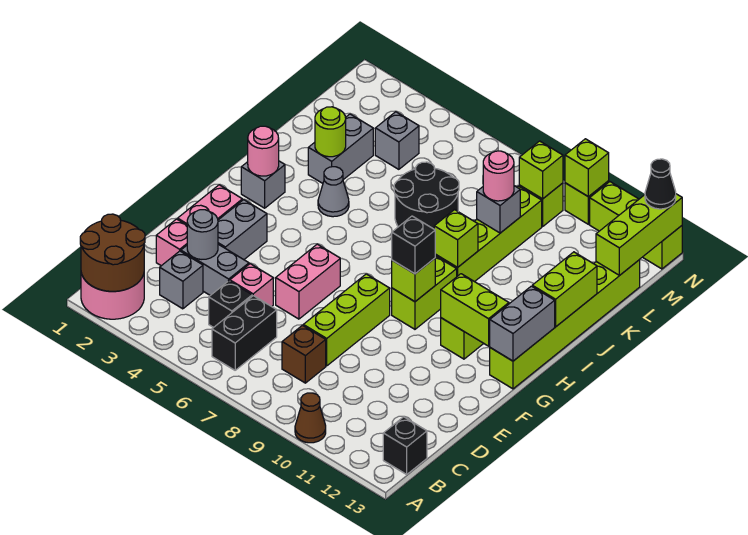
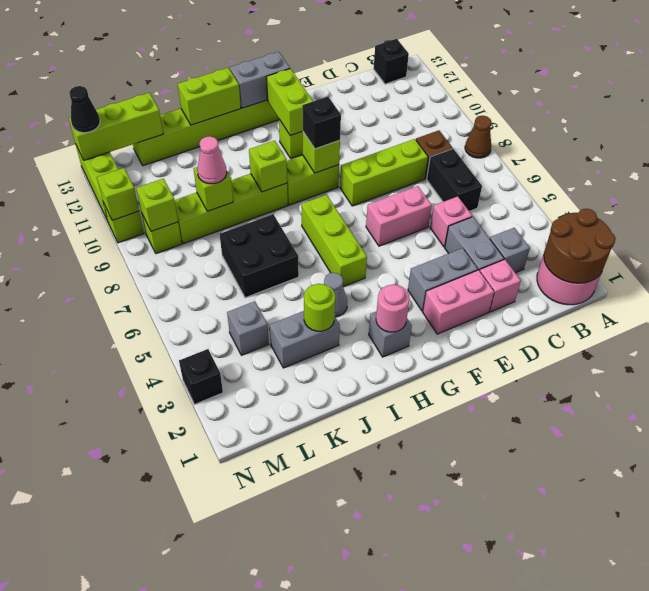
brown 1x1 cone [295,393,326,443] -> brown 1x1 cone moved to [465,116,491,158]
black 1x2 brick [212,296,277,370] -> black 1x2 brick turned to [427,149,482,211]
black 1x1 brick [209,281,252,328] -> black 1x1 brick moved to [179,349,223,405]
grey 1x1 round brick [187,210,218,259] -> none
none -> lime 1x3 brick [302,195,367,287]
black 2x2 round brick [394,162,459,229] -> black 2x2 brick [220,214,299,298]
grey 1x1 brick [477,186,520,233] -> lime 1x1 brick [194,167,233,211]
pink 1x1 round brick [483,151,514,201] -> pink 1x1 cone [197,136,227,184]

